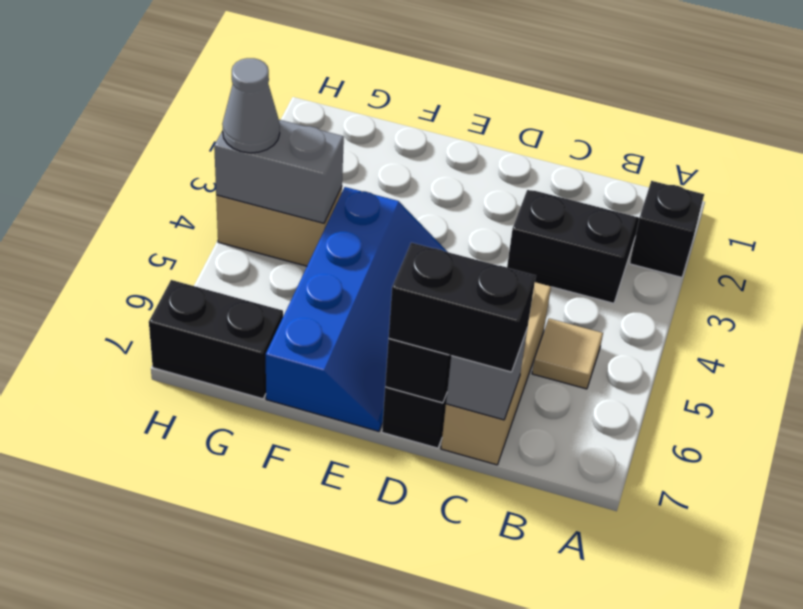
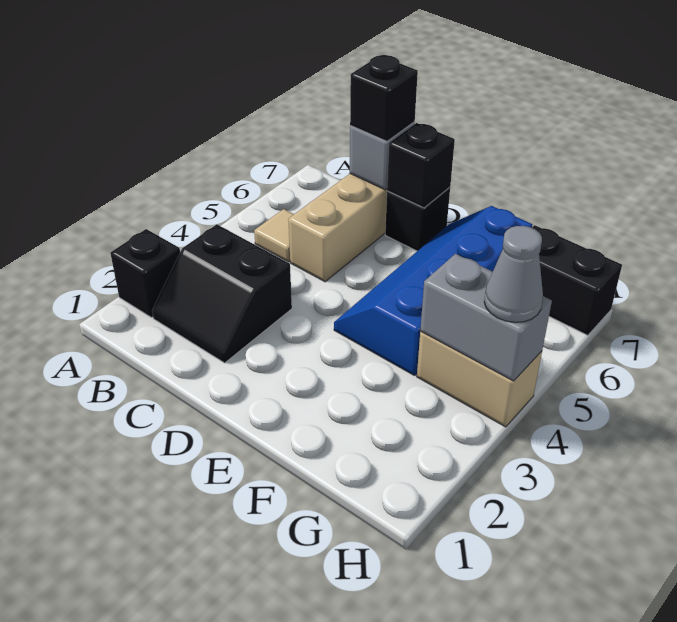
black 1x2 brick [389,243,536,372] -> black 1x1 brick [350,55,418,141]

